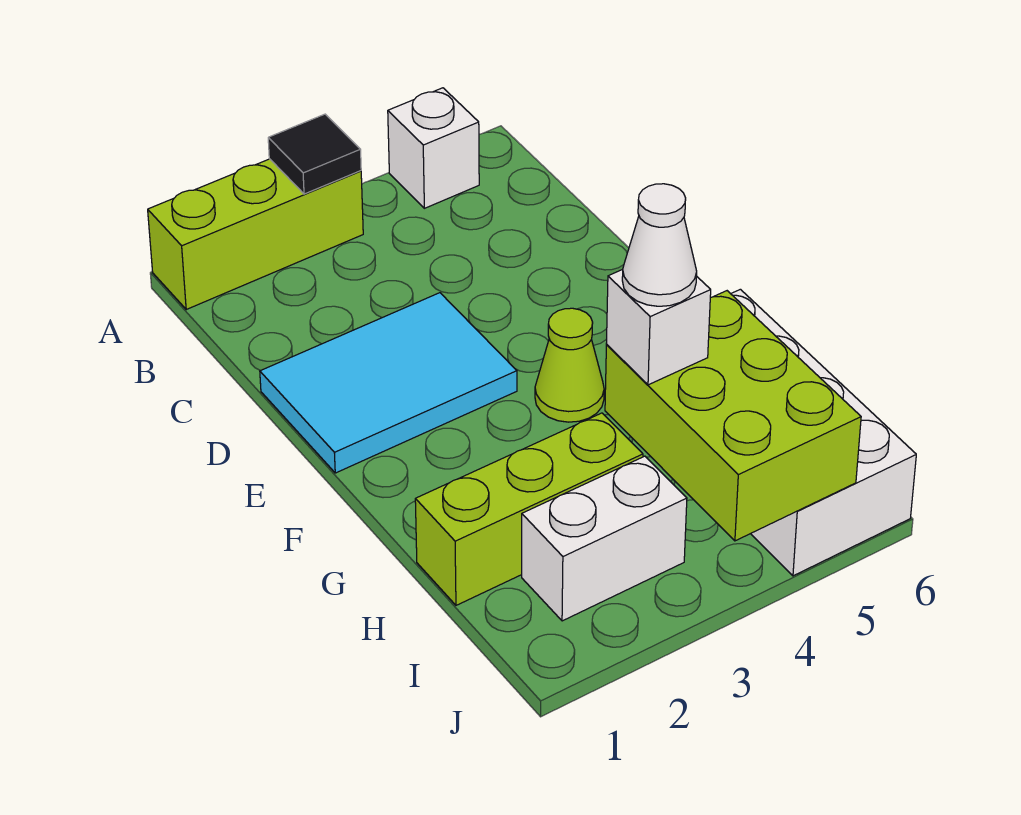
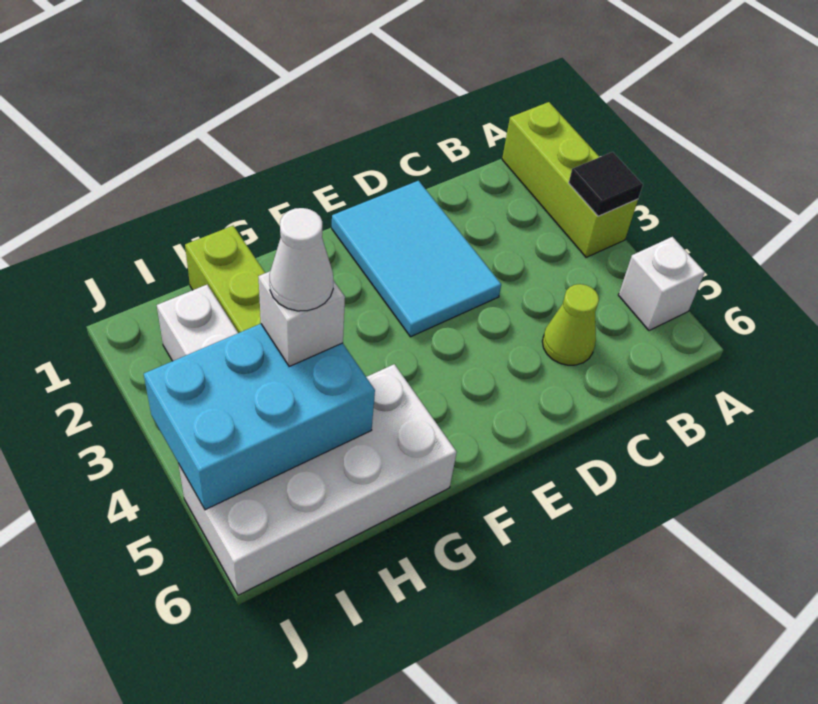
lime 1x1 cone [535,308,604,422] -> lime 1x1 cone moved to [542,284,599,365]
lime 2x3 brick [605,291,861,541] -> cyan 2x3 brick [144,324,375,510]

